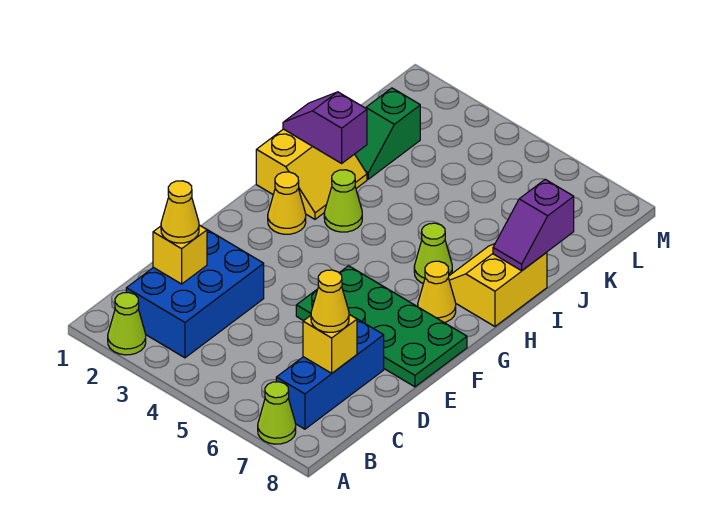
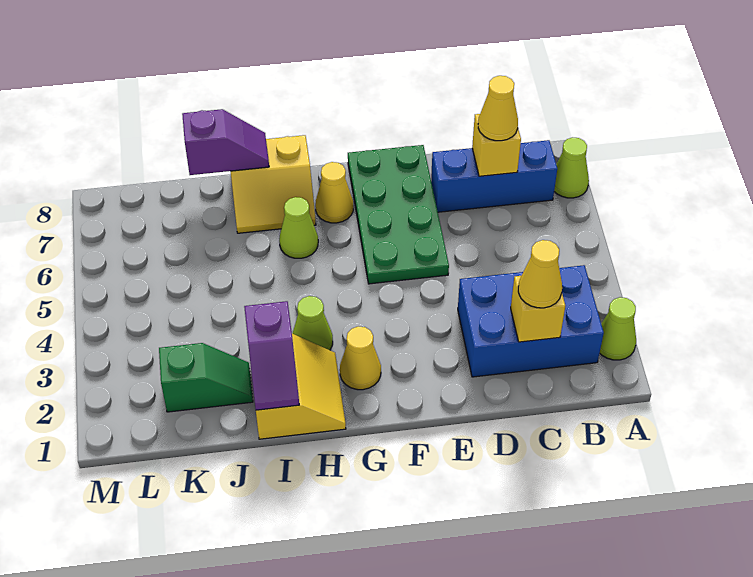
yellow 2x2 slope [256,129,367,219] -> yellow 2x2 slope turned to [256,333,346,439]

